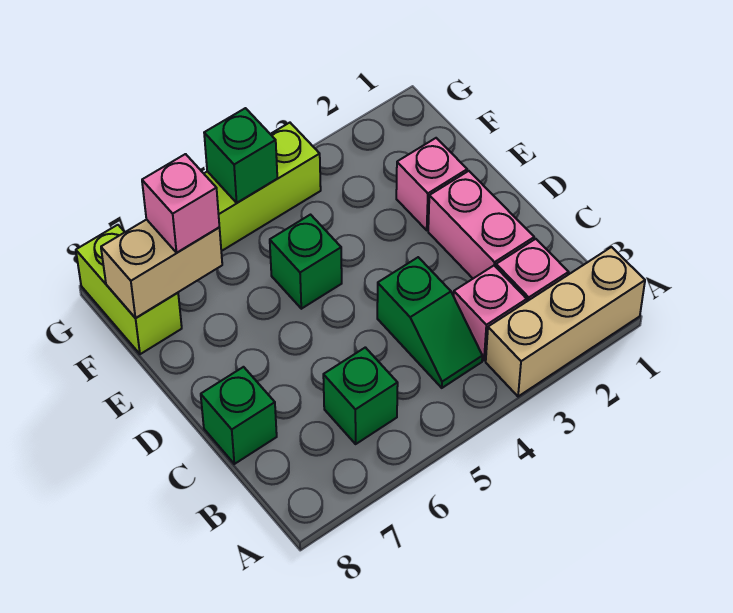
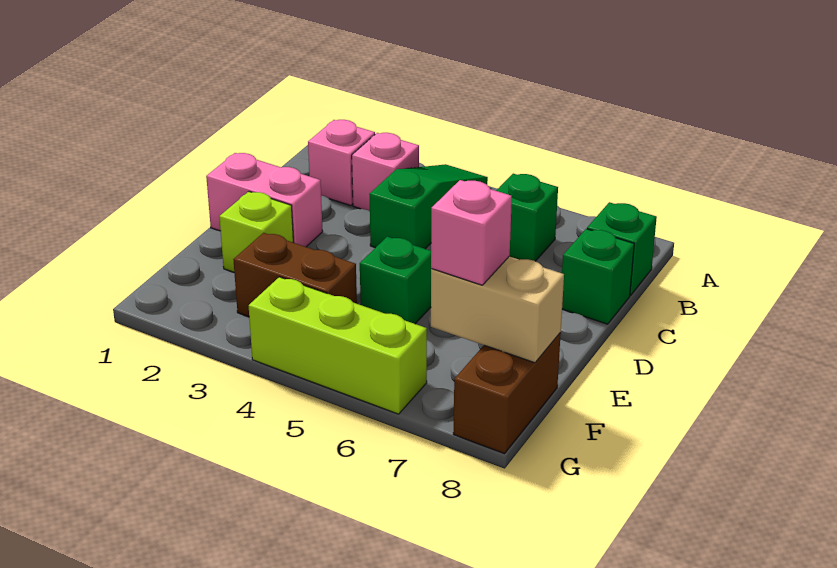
tan 1x3 brick [486,247,645,397] -> none
green 1x2 slope [377,257,482,388] -> green 1x3 slope [369,164,488,249]
pink 1x2 brick [428,171,534,278] -> pink 1x2 brick turned to [206,153,323,247]
pink 1x1 brick [396,138,467,230] -> lime 1x1 brick [219,192,293,272]
none -> brown 1x2 brick [233,233,357,317]
lime 1x2 brick [76,225,182,354] -> brown 1x2 brick [453,333,561,454]
green 1x1 brick [204,108,277,203] -> green 1x1 brick moved to [587,202,657,295]

